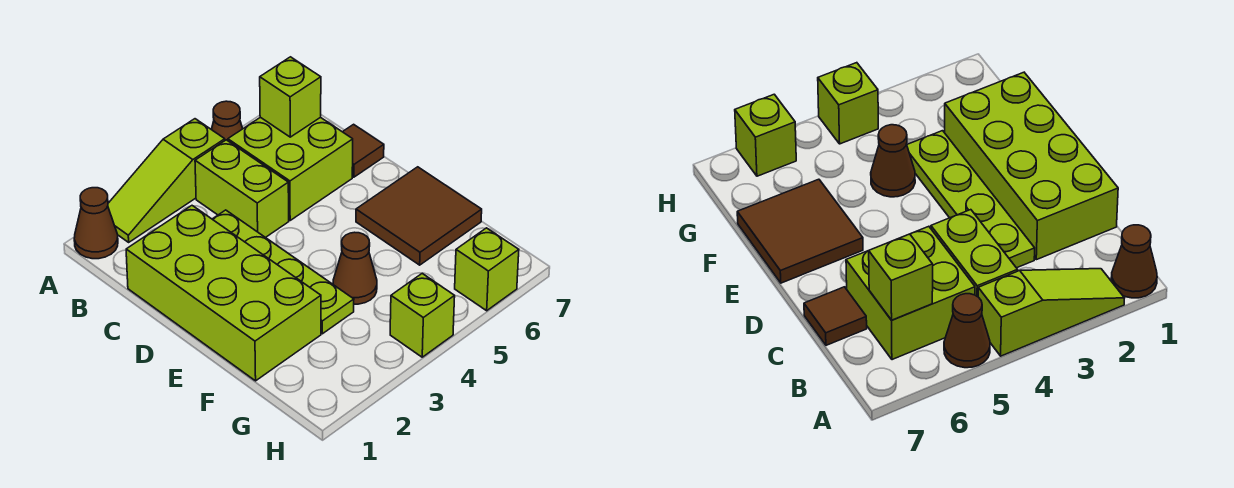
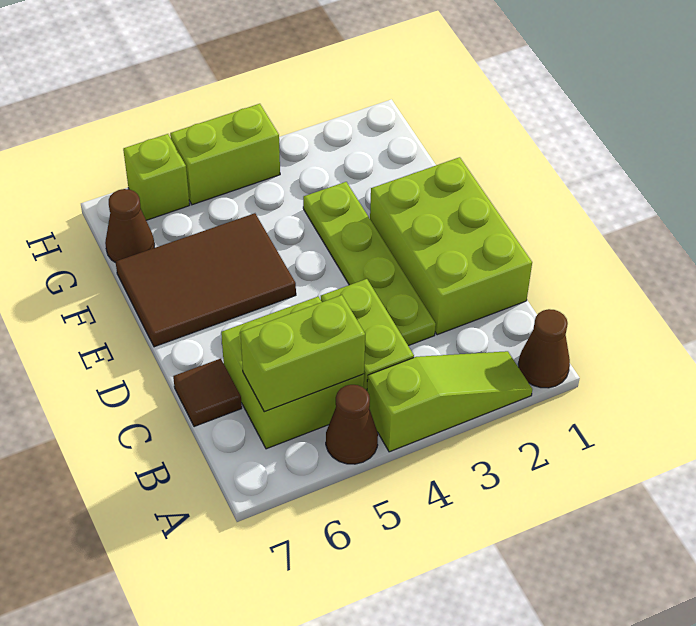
lime 1x1 brick [260,57,321,137] -> lime 1x2 brick [240,295,365,412]
lime 2x4 brick [126,206,321,381] -> lime 2x3 brick [370,157,532,335]
brown 2x2 tile [356,167,482,265] -> brown 2x3 tile [115,213,296,347]
brown 1x1 cone [333,232,377,304] -> brown 1x1 cone moved to [105,189,154,262]
lime 1x1 brick [390,274,455,357] -> lime 1x2 brick [170,104,280,205]

